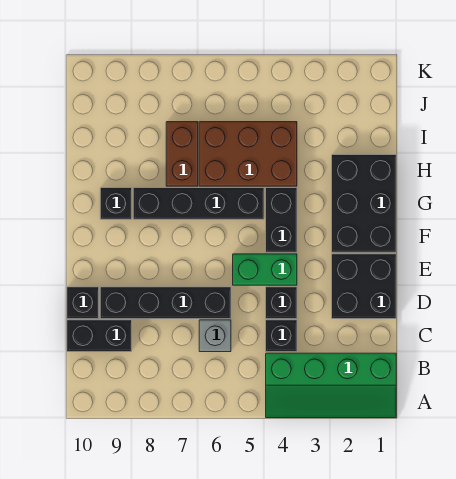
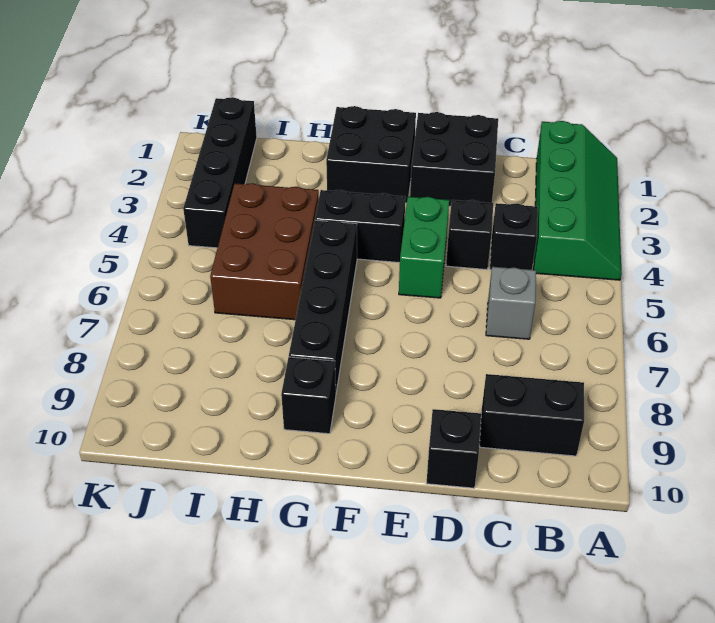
black 1x2 brick [67,320,132,352] -> black 1x2 brick turned to [479,374,584,456]
black 1x4 brick [100,287,231,319] -> black 1x4 brick moved to [183,97,257,248]
black 2x3 brick [332,155,396,252] -> black 2x2 brick [326,106,416,203]
brown 1x2 brick [166,122,198,186] -> none

